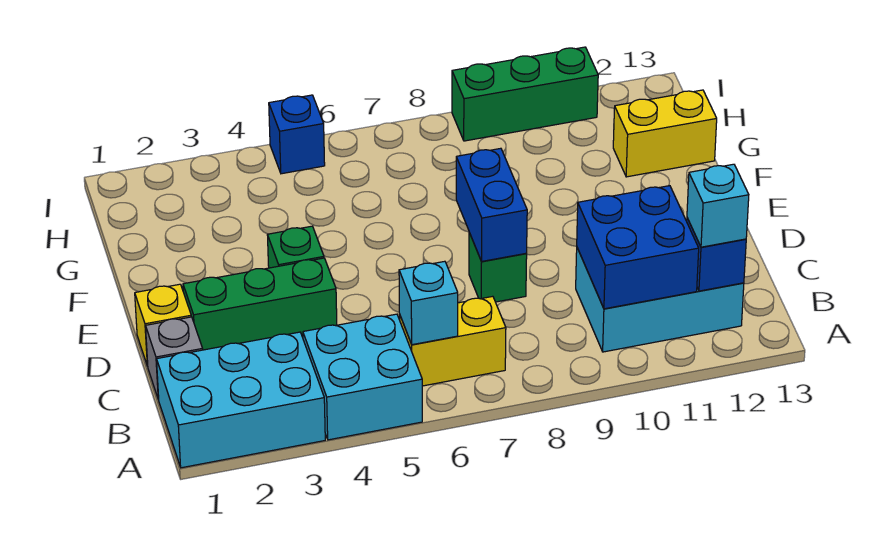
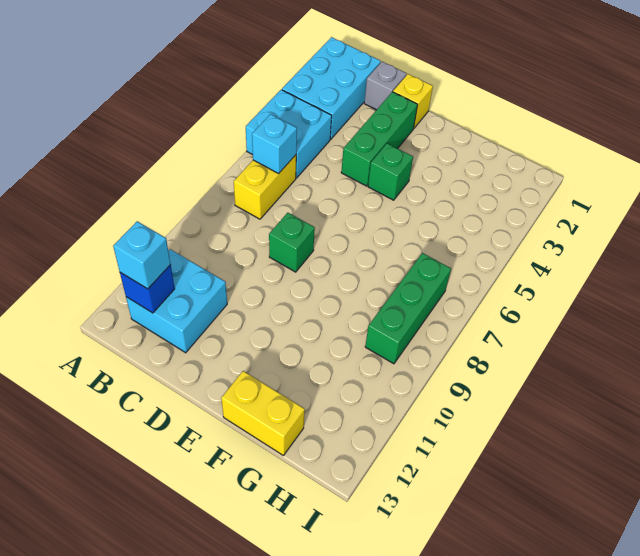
cyan 2x3 brick [576,248,744,352] -> cyan 2x2 brick [126,249,227,353]
blue 2x2 brick [577,186,699,309] -> none
blue 1x2 brick [456,148,527,261] -> none
yellow 1x2 brick [613,90,717,177] -> yellow 1x2 brick turned to [221,371,305,455]
blue 1x1 brick [269,95,325,174] -> none
green 1x3 brick [452,47,598,141] -> green 1x3 brick moved to [365,253,451,364]

